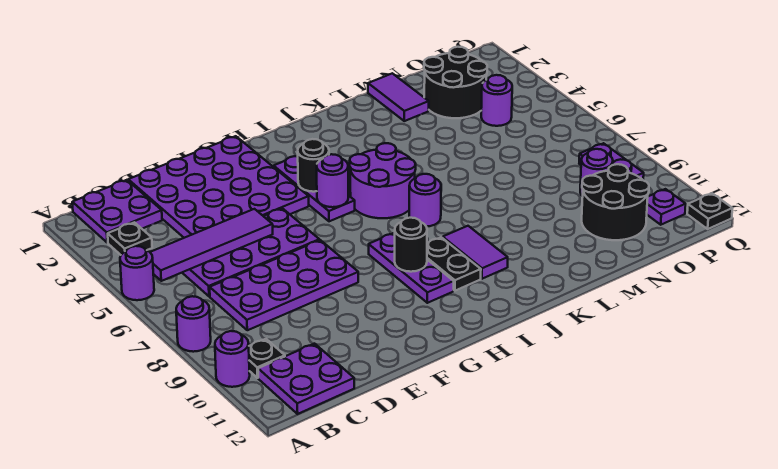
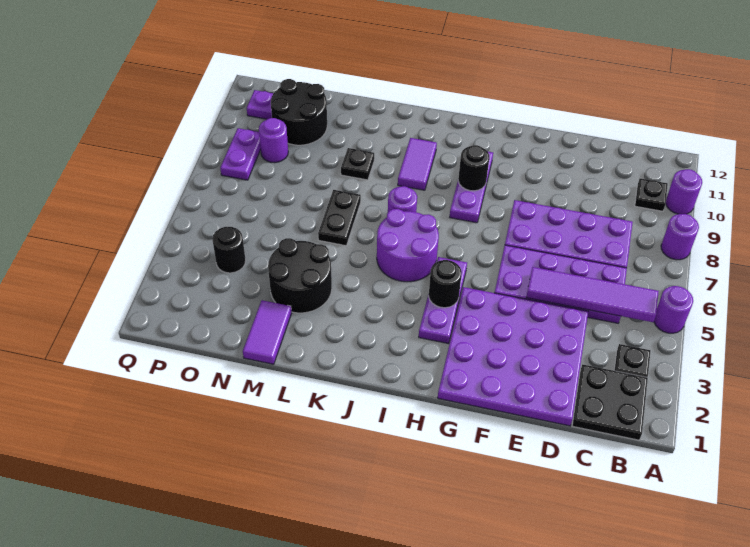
purple 2x2 plate [72,180,162,243] -> black 2x2 plate [572,364,648,440]
purple 2x2 plate [258,344,354,414] -> none
purple 1x1 round brick [317,154,348,207] -> none
black 1x2 plate [427,237,481,291] -> black 1x2 plate moved to [318,190,361,246]
black 2x2 round brick [424,47,487,118] -> black 2x2 round brick moved to [268,238,332,313]
purple 1x1 round brick [481,75,512,126] -> black 1x1 round brick [212,227,246,273]
black 1x1 plate [687,193,732,229] -> black 1x1 plate moved to [341,148,374,180]

